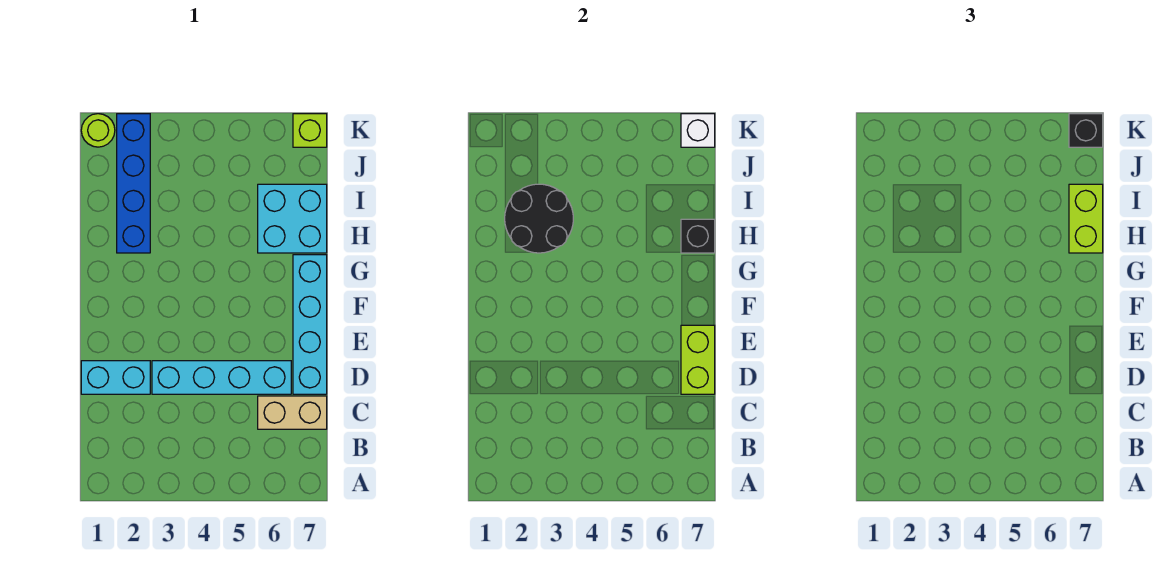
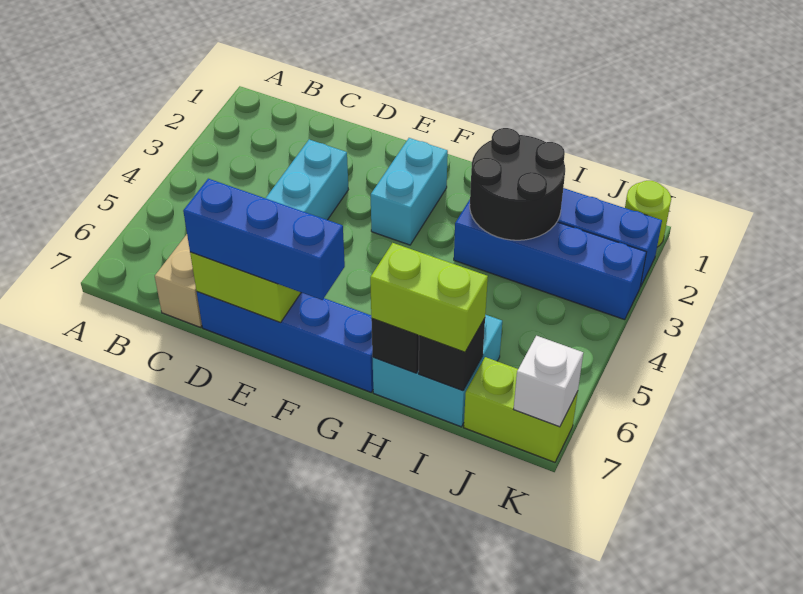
cyan 1x2 brick [81,361,150,394] -> cyan 1x2 brick moved to [371,138,448,245]
cyan 1x4 brick [293,255,327,394] -> blue 1x4 brick [197,292,373,392]
none -> blue 1x3 brick [183,179,345,300]
none -> blue 1x4 brick [454,200,646,320]
lime 1x1 brick [293,114,327,147] -> lime 1x2 brick [464,357,578,462]
black 1x1 brick [1069,114,1103,147] -> black 1x1 brick moved to [419,318,485,391]

